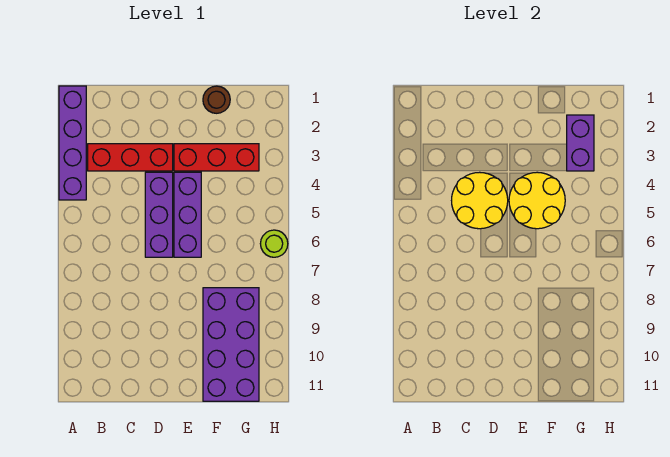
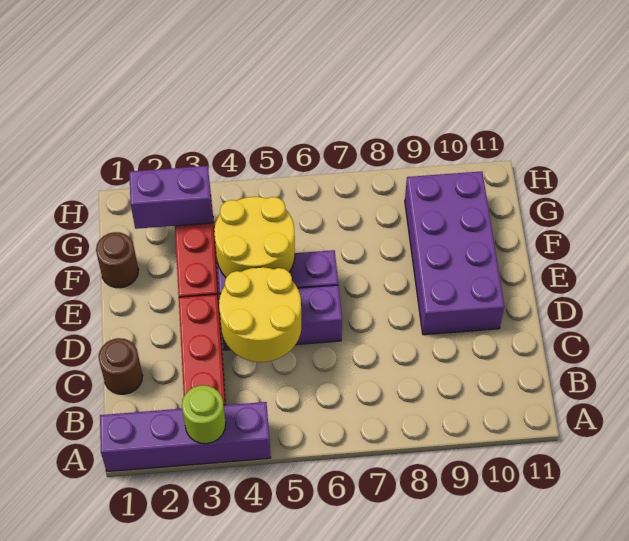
none -> brown 1x1 round brick [99,338,143,394]
purple 2x4 brick [203,288,259,401] -> purple 2x4 brick turned to [405,171,504,335]
lime 1x1 round brick [260,230,288,257] -> lime 1x1 round brick moved to [182,385,226,444]

